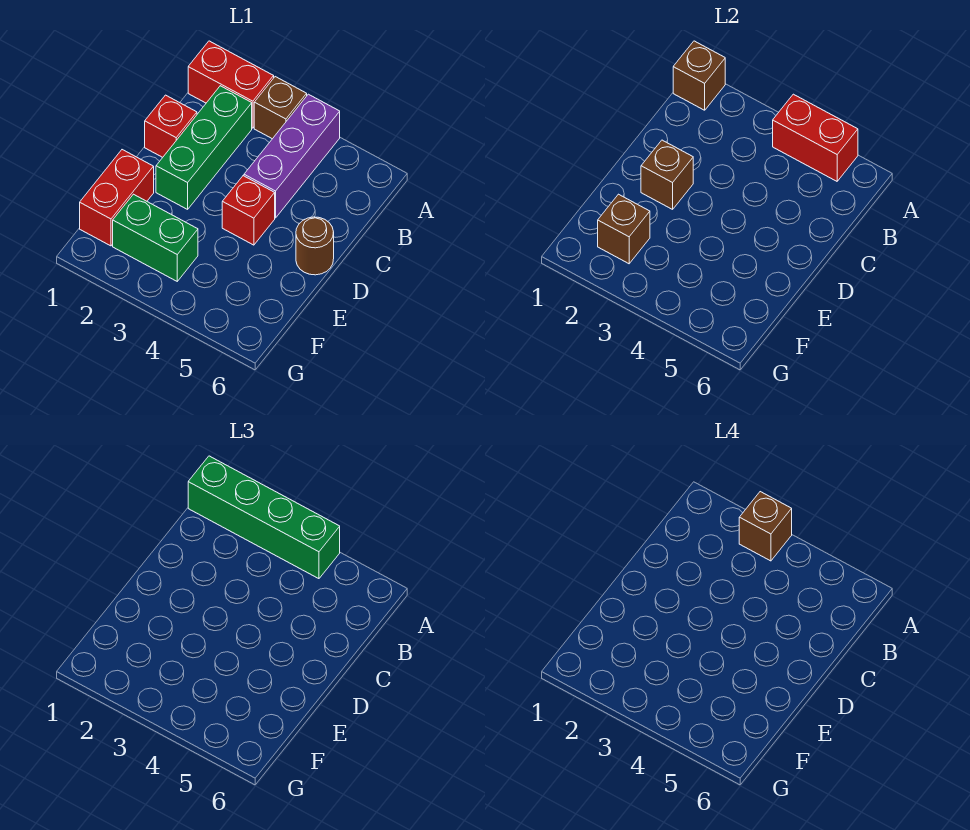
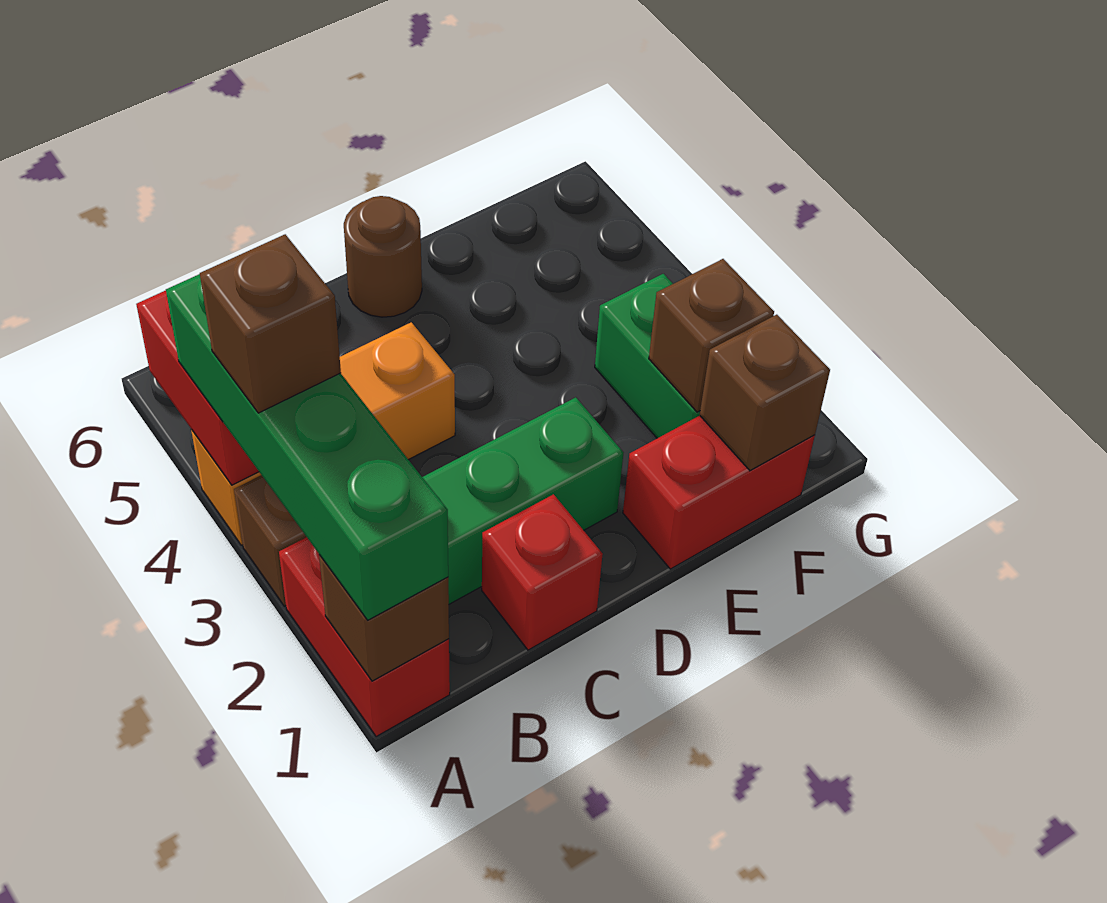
purple 1x3 brick [244,94,340,218] -> orange 1x3 brick [191,322,455,545]
brown 1x1 brick [641,140,693,209] -> brown 1x1 brick moved to [700,315,830,471]
red 1x1 brick [222,176,275,245] -> none

